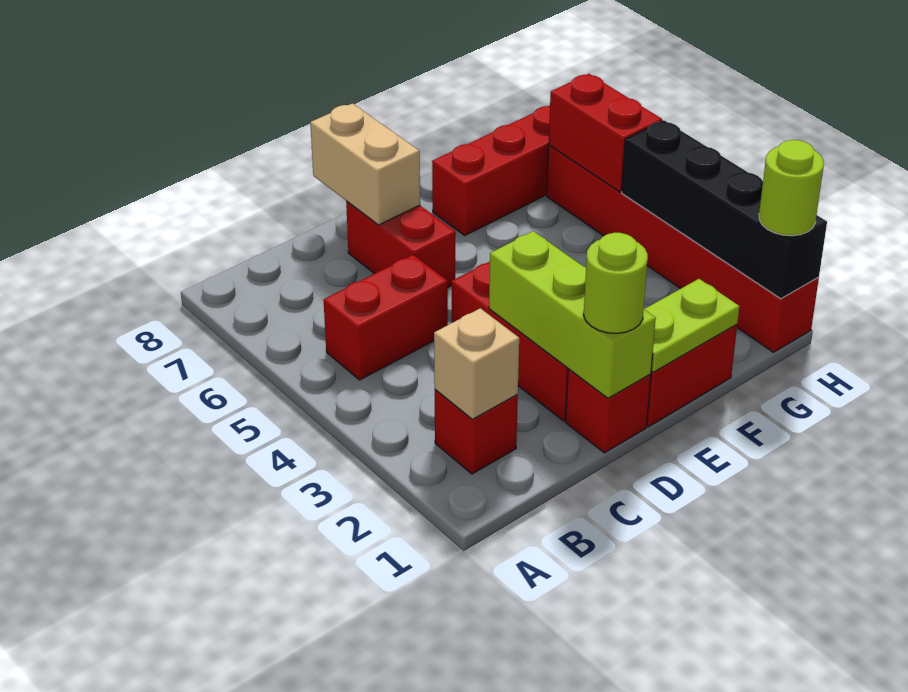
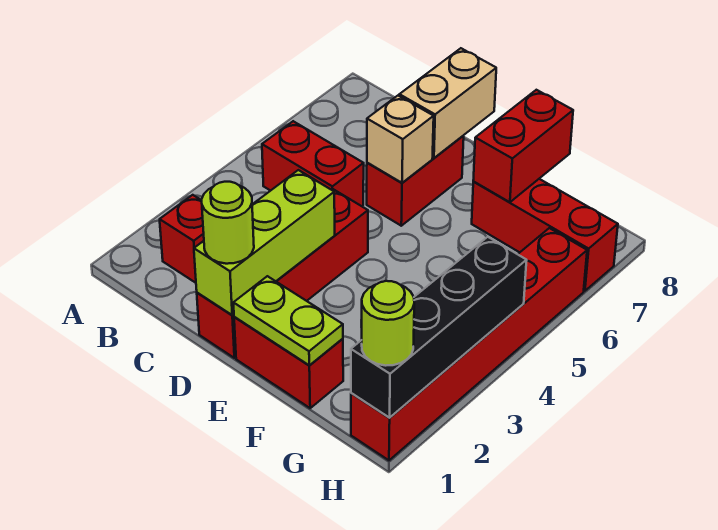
tan 1x1 brick [434,308,519,419] -> tan 1x1 brick moved to [367,96,434,183]
red 1x2 brick [549,74,662,192] -> red 1x2 brick moved to [473,90,573,202]

